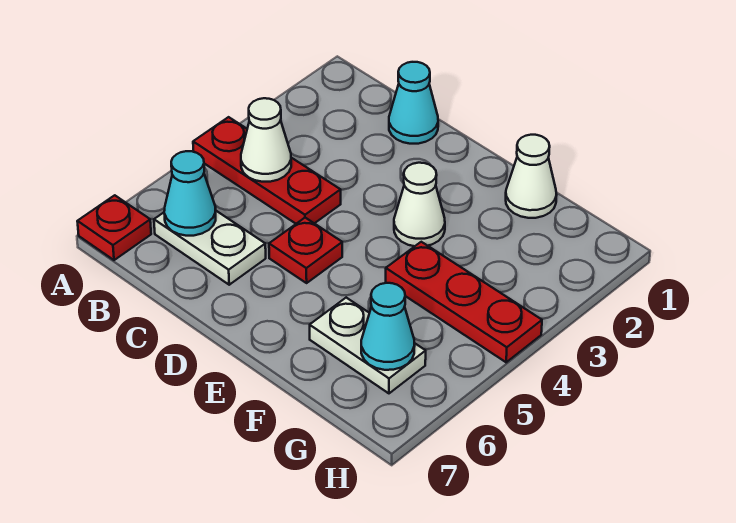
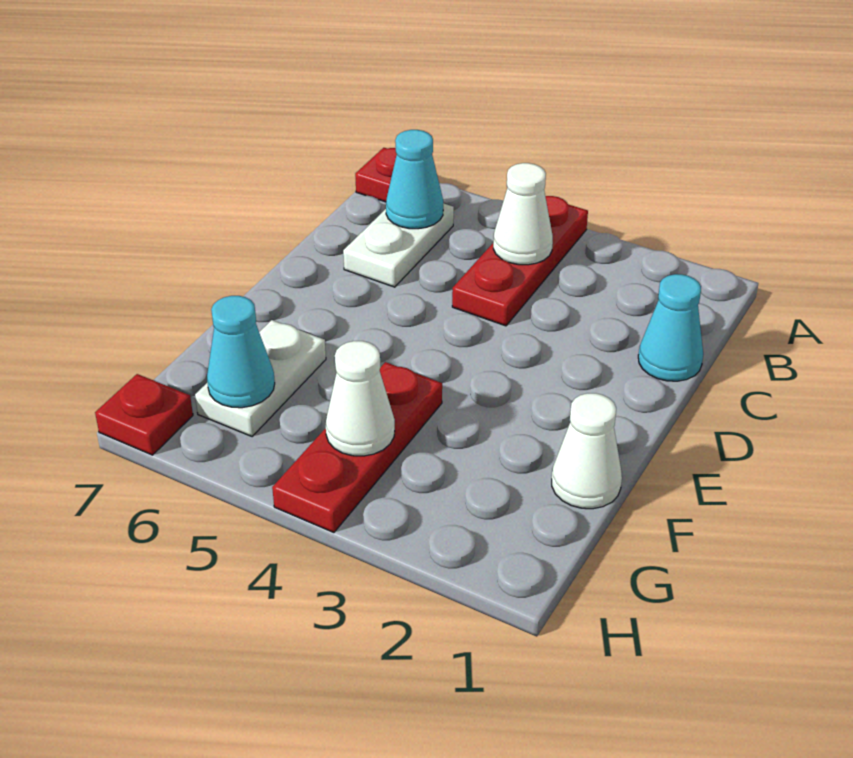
red 1x1 plate [269,218,342,283] -> red 1x1 plate moved to [95,374,193,455]
white 1x1 cone [394,163,445,246] -> white 1x1 cone moved to [326,341,395,456]

